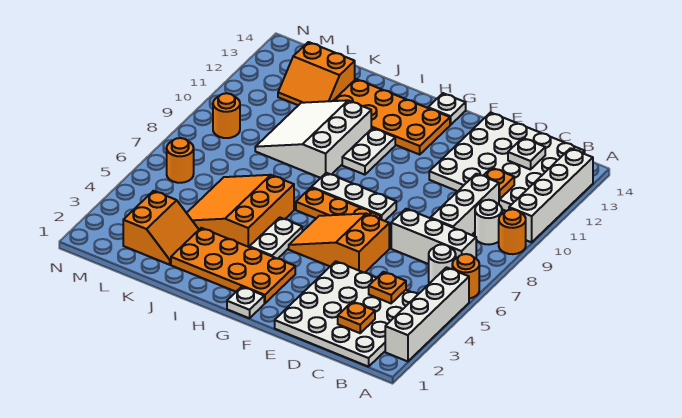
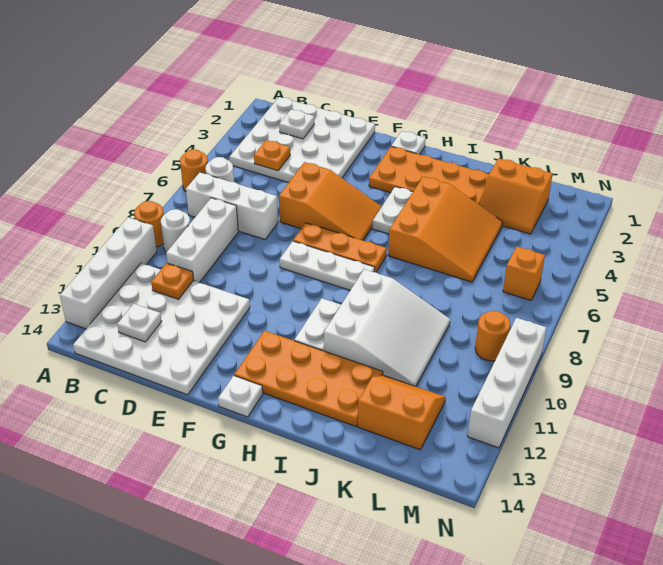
white 1x4 brick [385,267,469,361] -> white 1x4 brick moved to [468,318,547,448]
orange 1x1 plate [338,302,375,333] -> white 1x1 plate [279,109,314,139]
orange 2x2 slope [123,191,199,265] -> orange 2x2 slope turned to [479,158,553,234]
orange 1x1 round brick [167,138,194,183] -> orange 1x1 brick [503,247,545,300]

